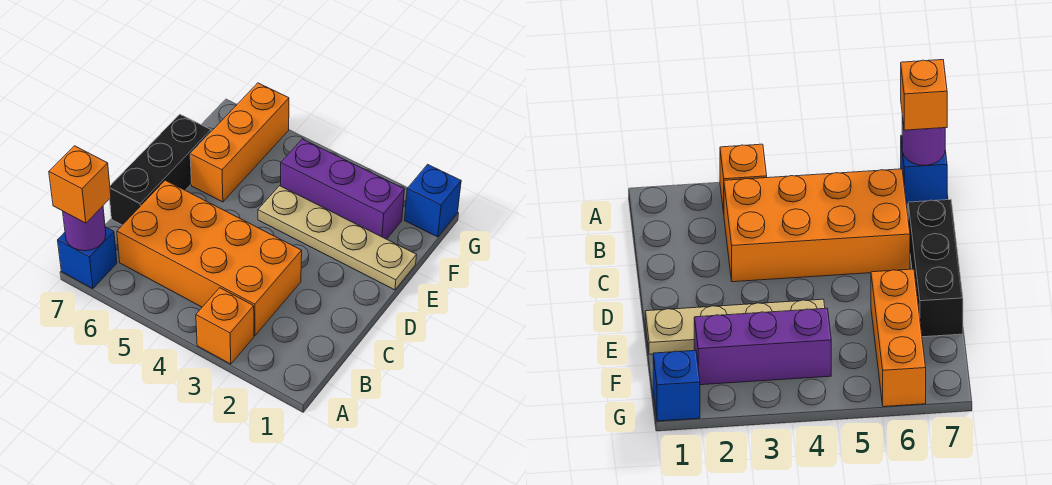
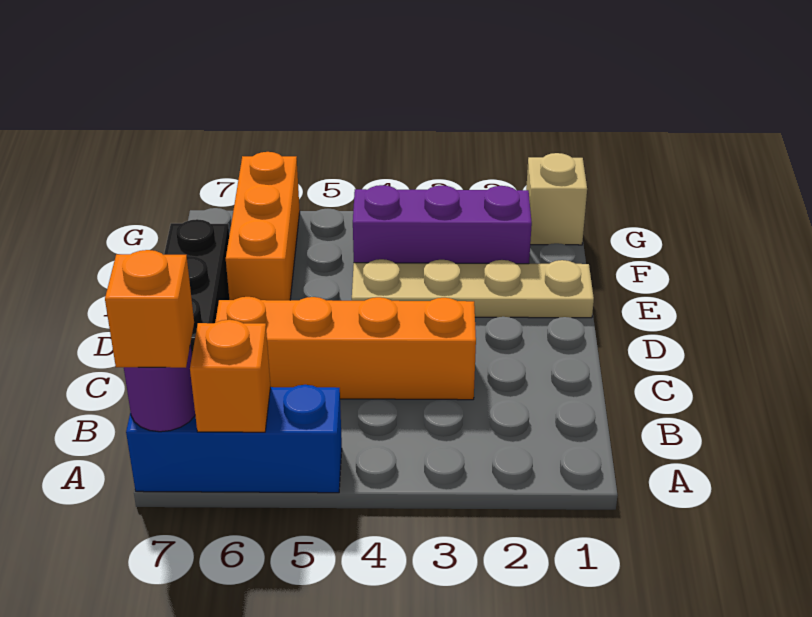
orange 1x1 brick [196,288,254,364] -> orange 1x1 brick moved to [190,320,271,432]
blue 1x1 brick [58,227,117,289] -> blue 1x3 brick [126,385,342,493]
orange 2x4 brick [117,180,302,335] -> orange 1x4 brick [215,297,476,400]
blue 1x1 brick [405,164,461,237] -> tan 1x1 brick [526,153,587,245]

